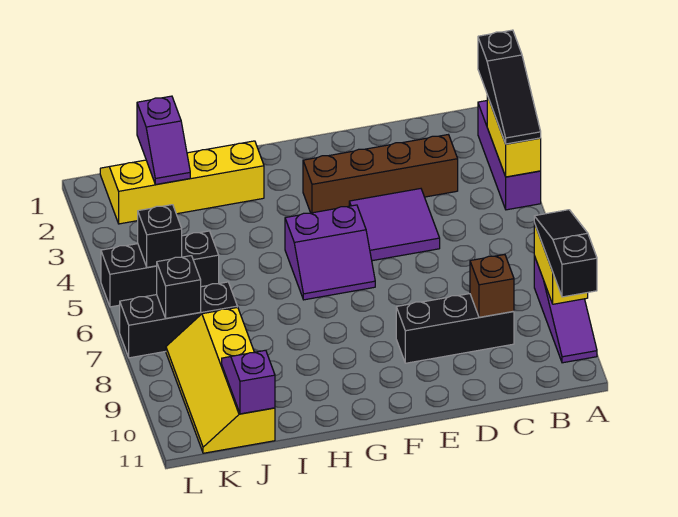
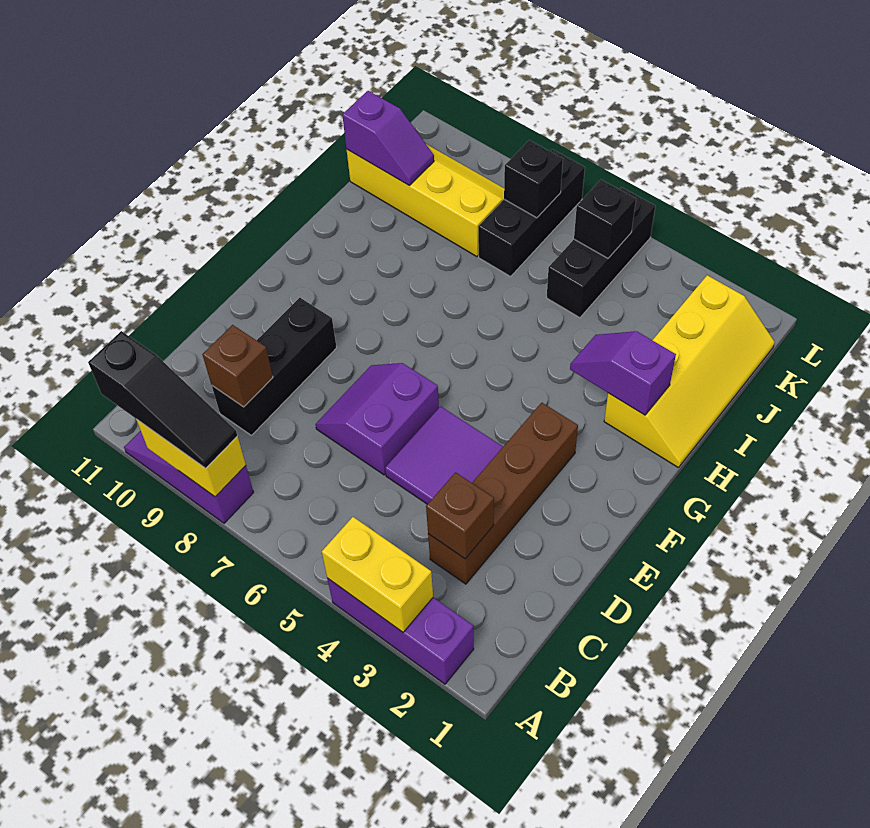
black 1x3 slope [478,30,541,144] -> none
none -> brown 1x1 brick [426,472,494,559]
purple 2x2 slope [285,205,375,300] -> purple 2x2 slope moved to [315,363,439,475]
purple 1x2 slope [137,96,190,184] -> purple 1x2 slope moved to [570,331,676,415]

